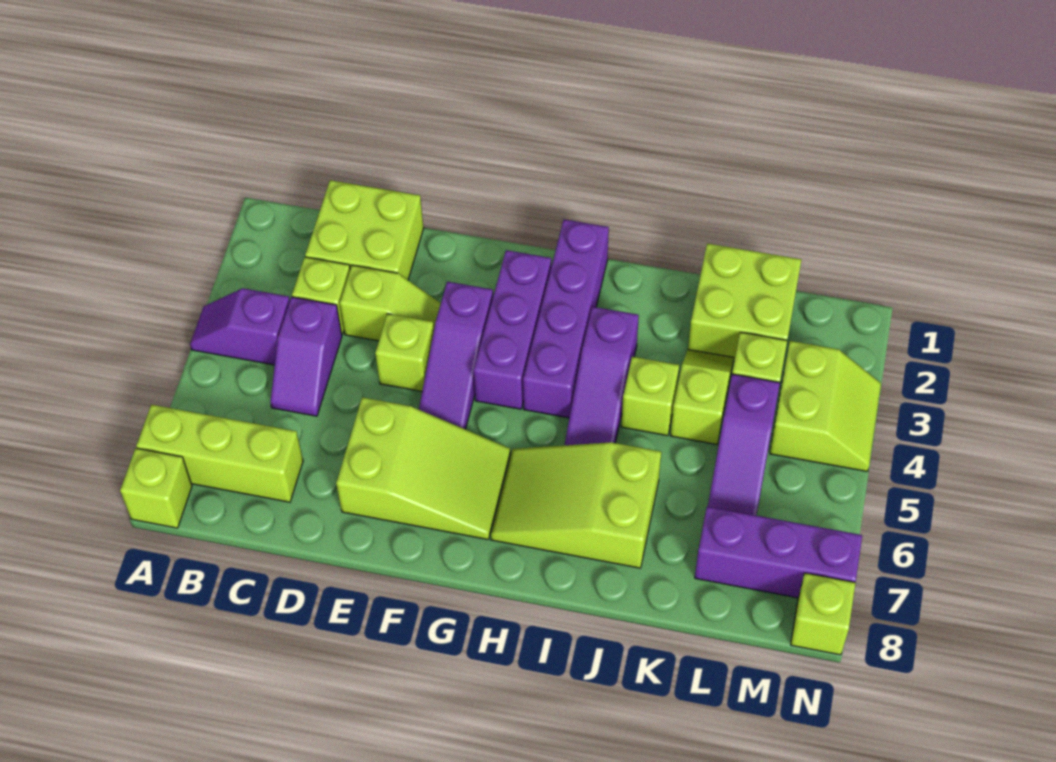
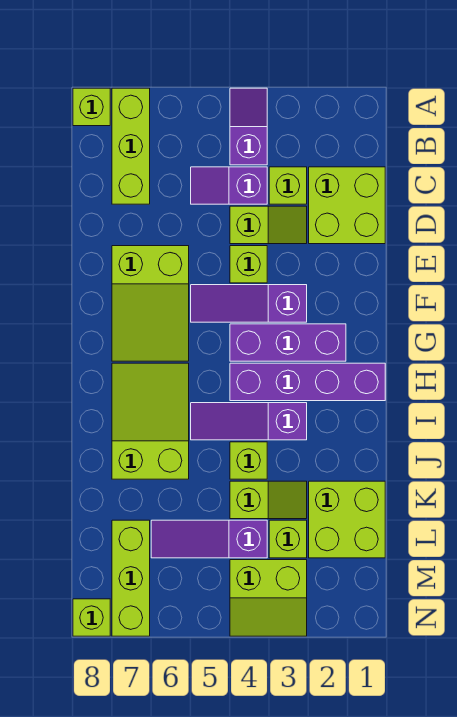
lime 1x2 slope [340,265,441,341] -> lime 1x2 slope turned to [230,206,307,244]
purple 1x3 brick [695,507,862,598] -> lime 1x3 brick [112,520,150,636]

